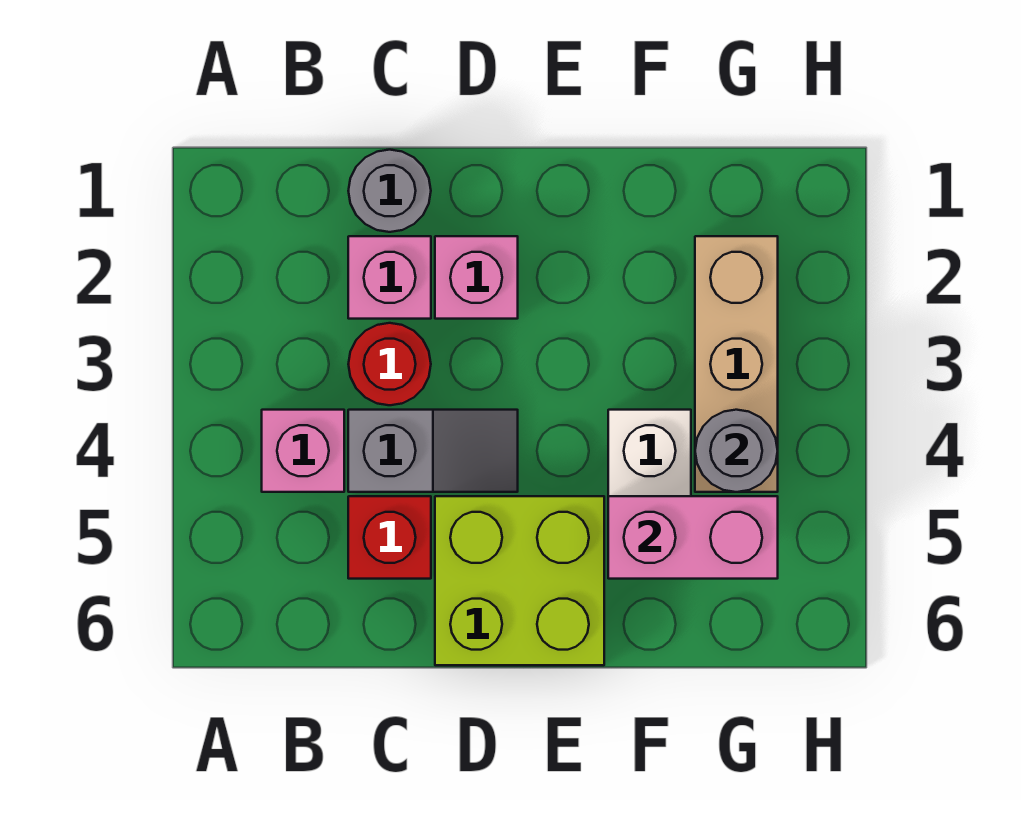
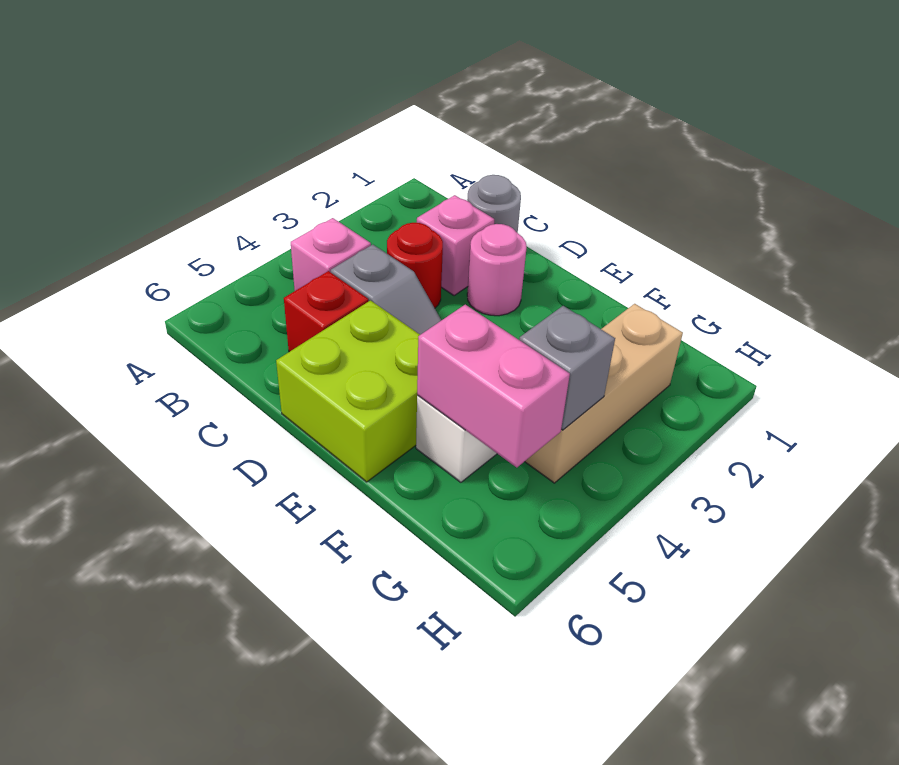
pink 1x1 brick [435,236,518,319] -> pink 1x1 round brick [467,224,527,316]
grey 1x1 round brick [695,410,778,492] -> grey 1x1 brick [519,306,615,430]

